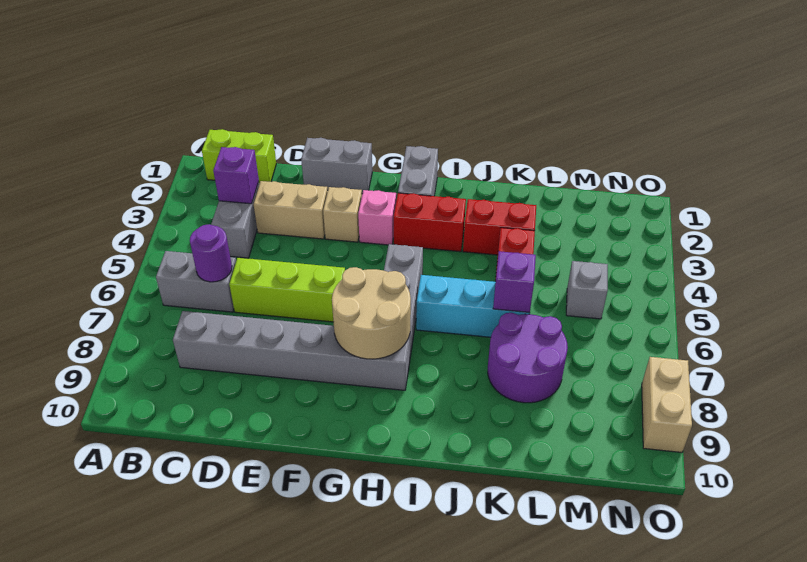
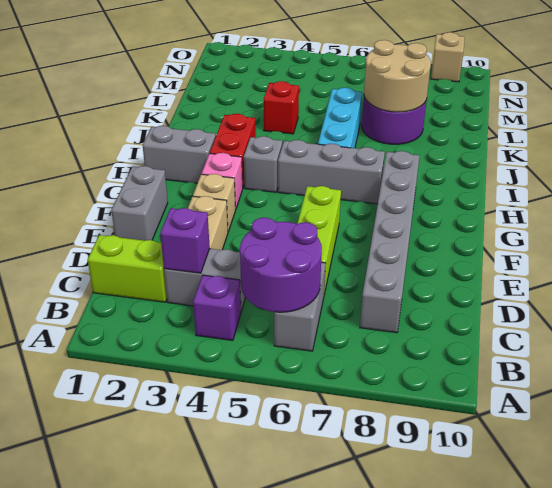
lime 1x2 brick [202,129,276,184] -> lime 1x2 brick turned to [88,235,167,302]
purple 1x1 round brick [190,224,232,282] -> purple 2x2 round brick [240,218,322,312]
tan 2x2 round brick [332,267,411,359] -> tan 2x2 round brick moved to [364,40,431,112]
red 1x2 brick [463,199,536,255] -> none
purple 1x1 brick [493,251,536,313] -> purple 1x1 brick moved to [193,275,241,340]
grey 1x1 brick [566,261,608,319] -> grey 1x1 brick moved to [244,136,282,192]
tan 1x2 brick [642,357,692,453] -> tan 1x1 brick [431,32,465,82]

